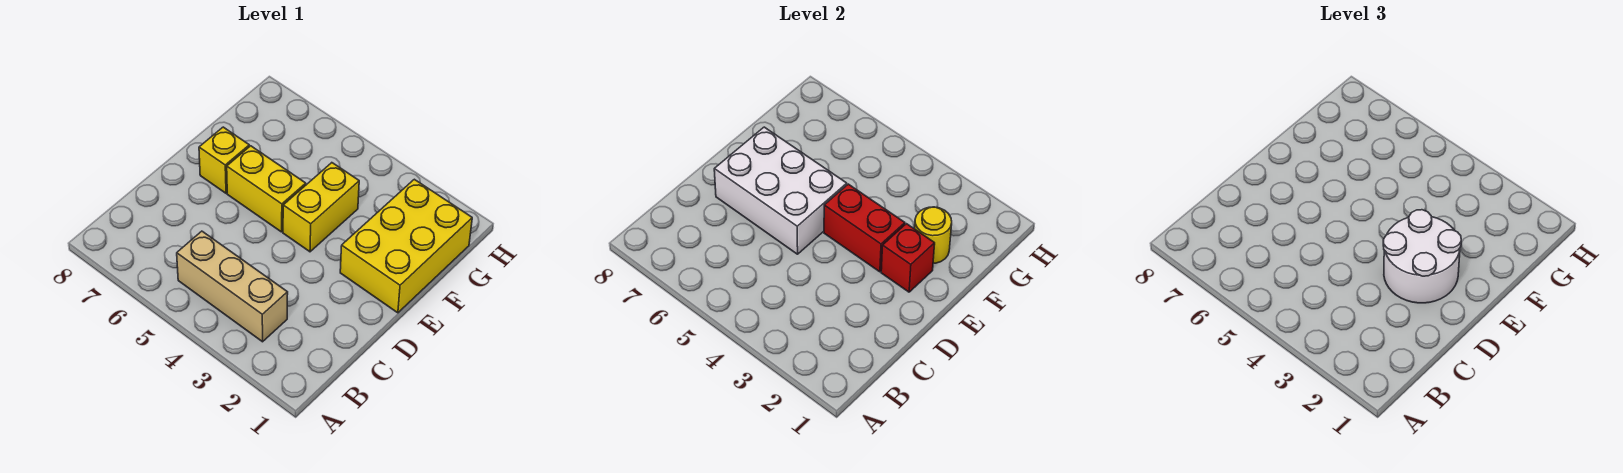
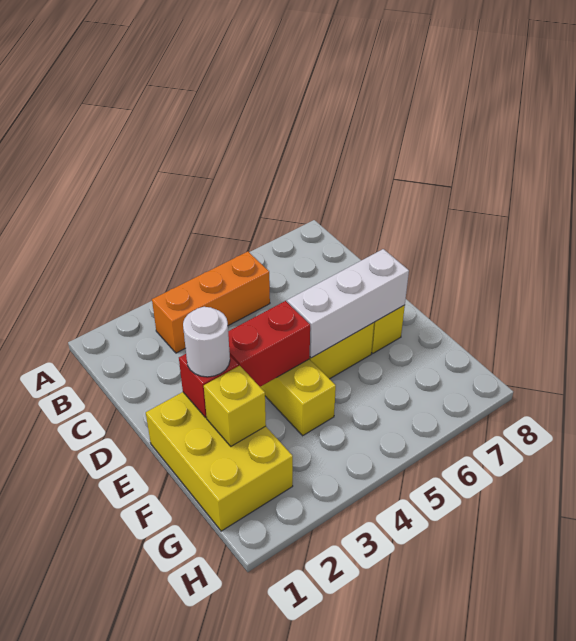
tan 1x3 brick [177,231,288,342] -> orange 1x3 brick [152,252,270,353]
white 2x2 round brick [1383,210,1461,303] -> white 1x1 round brick [183,307,230,377]
white 2x3 brick [714,127,847,254] -> white 1x3 brick [287,249,409,358]
yellow 1x1 round brick [915,207,952,263] -> yellow 1x1 brick [204,366,266,446]

